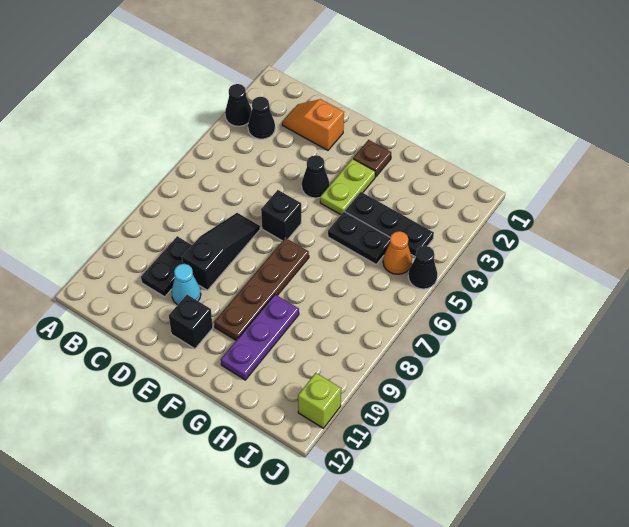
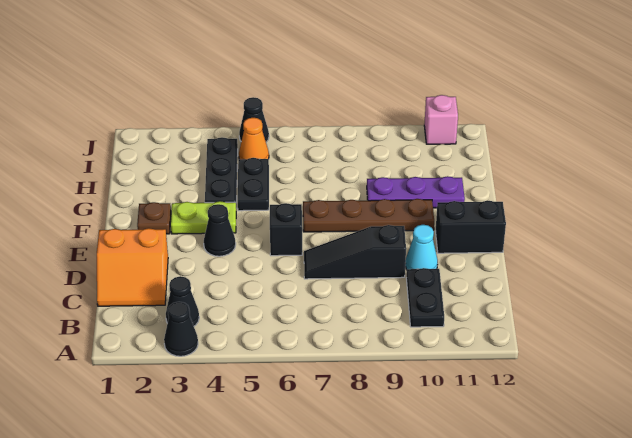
orange 1x2 slope [282,99,344,150] -> orange 2x2 slope [97,228,168,306]
black 1x2 plate [141,236,192,297] -> black 1x2 plate turned to [406,268,444,327]
black 1x1 brick [169,295,213,349] -> black 1x2 brick [435,201,506,253]
lime 1x1 brick [298,373,341,428] -> pink 1x1 brick [424,95,458,144]

